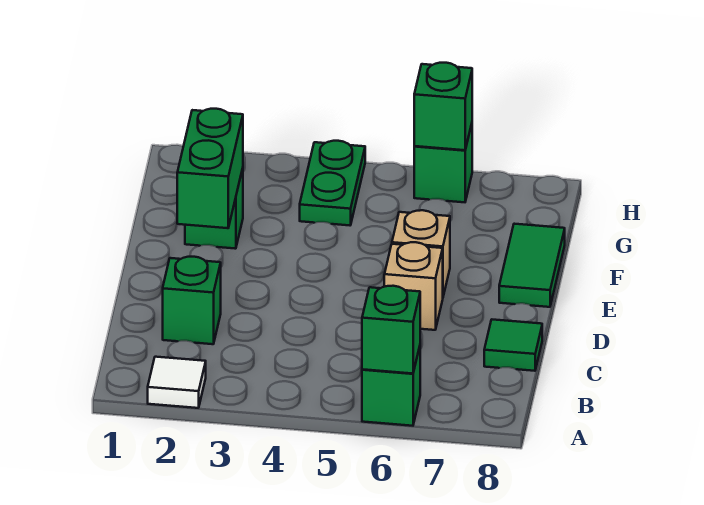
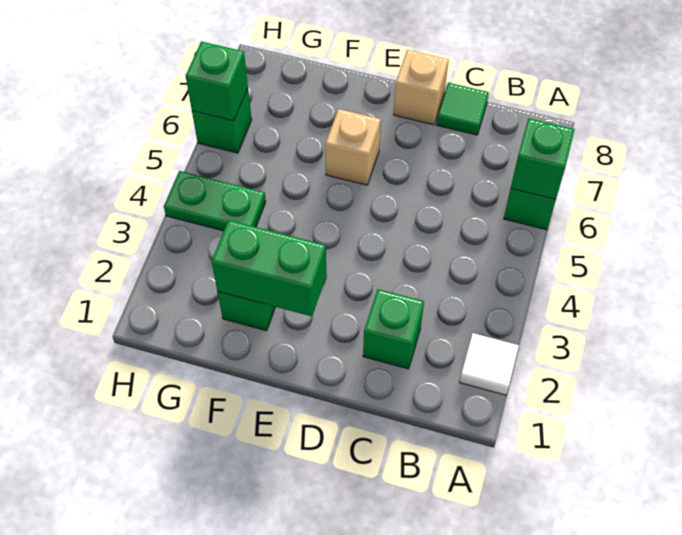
tan 1x1 brick [384,242,443,330] -> tan 1x1 brick moved to [394,50,449,125]
green 1x2 tile [499,224,565,307] -> none

